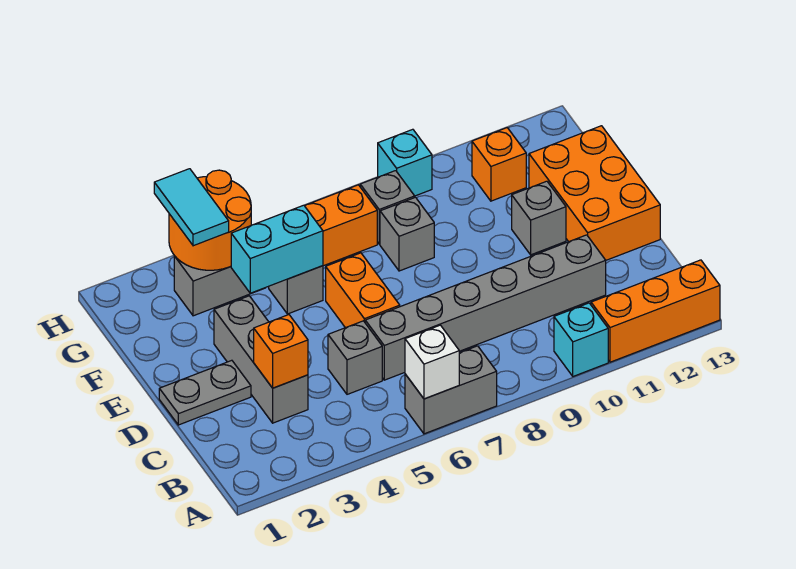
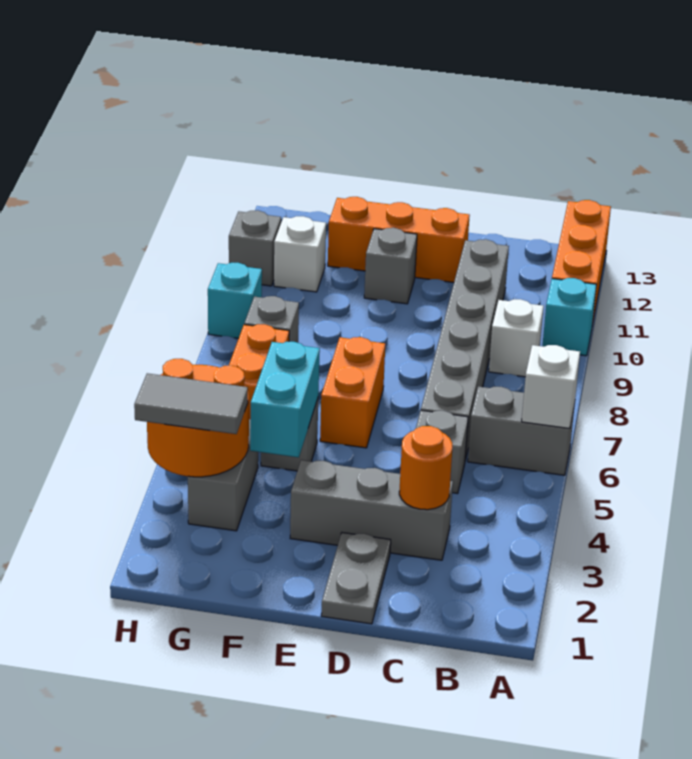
grey 1x2 brick [405,346,497,434] -> grey 1x2 brick turned to [468,386,575,475]
none -> white 1x1 brick [489,299,544,377]
orange 1x1 brick [254,315,308,388] -> orange 1x1 round brick [399,426,452,510]
orange 1x2 brick [326,253,400,328] -> orange 1x2 brick turned to [320,337,385,448]
orange 2x3 brick [529,126,660,260] -> orange 1x3 brick [328,197,470,283]
grey 1x1 brick [380,197,434,271] -> grey 1x1 brick moved to [229,210,281,286]
cyan 1x2 tile [154,169,229,246] -> grey 1x2 tile [134,373,248,434]
orange 1x1 brick [472,128,526,201] -> white 1x1 brick [274,216,326,292]

